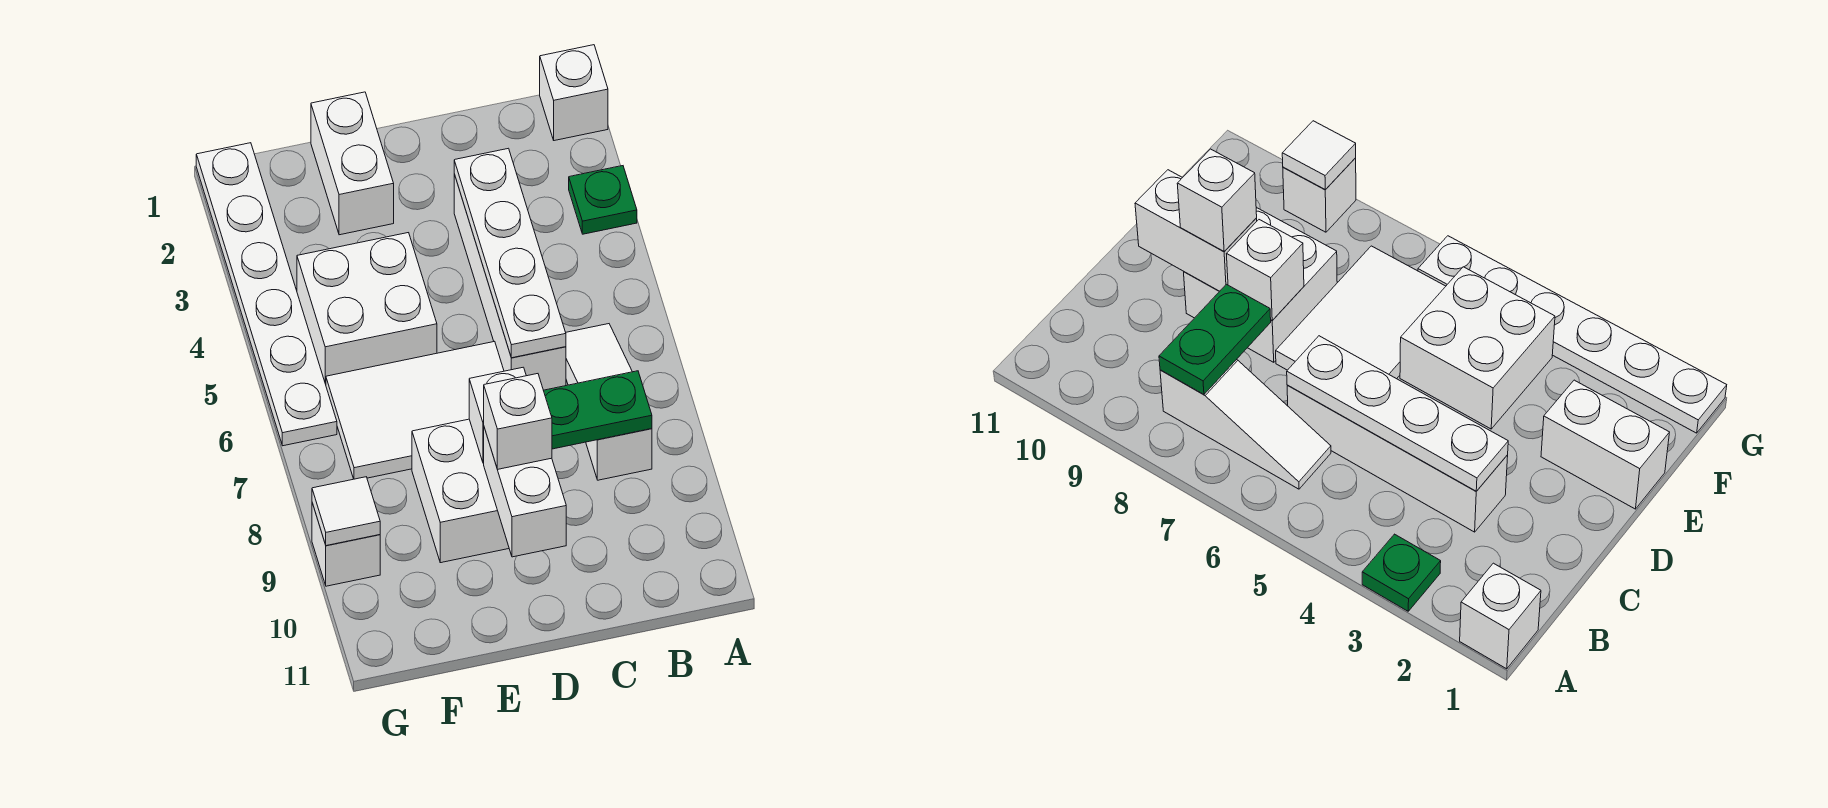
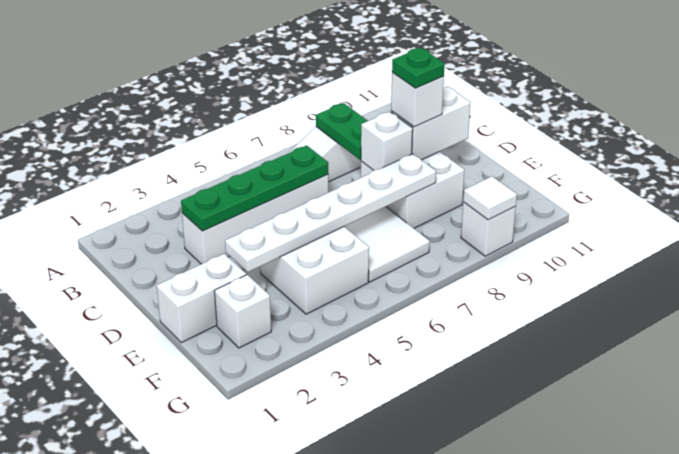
white 1x1 brick [540,45,608,141] -> white 1x1 brick moved to [215,275,271,348]
green 1x1 plate [569,166,637,234] -> green 1x1 plate moved to [392,48,445,88]
white 1x4 plate [454,148,566,358] -> green 1x4 plate [181,145,328,231]
white 1x6 plate [196,143,337,446] -> white 1x6 plate moved to [225,154,436,272]

